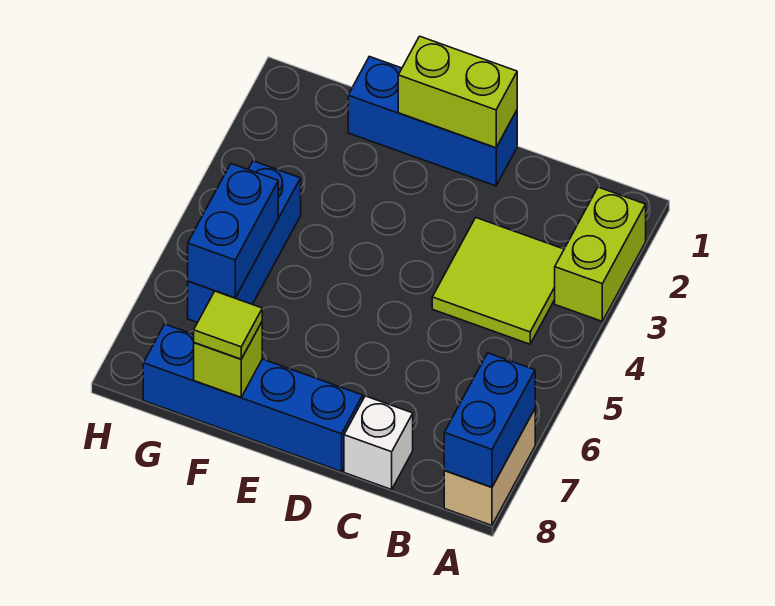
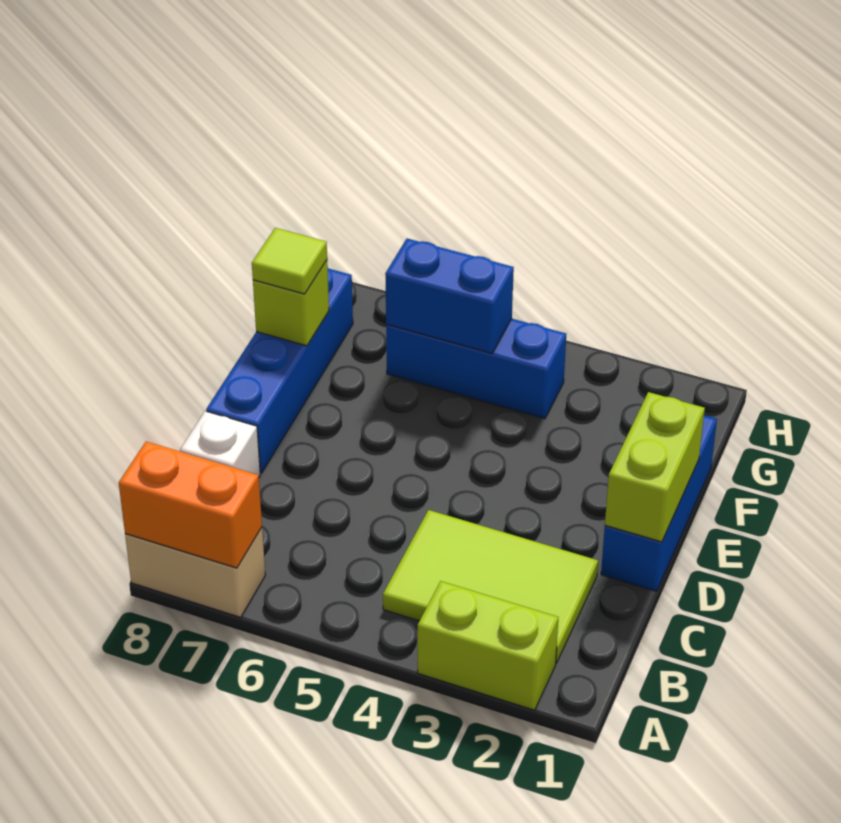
blue 1x2 brick [444,353,535,487] -> orange 1x2 brick [119,442,262,568]
lime 2x2 tile [432,218,564,344] -> lime 2x3 tile [383,510,598,663]

